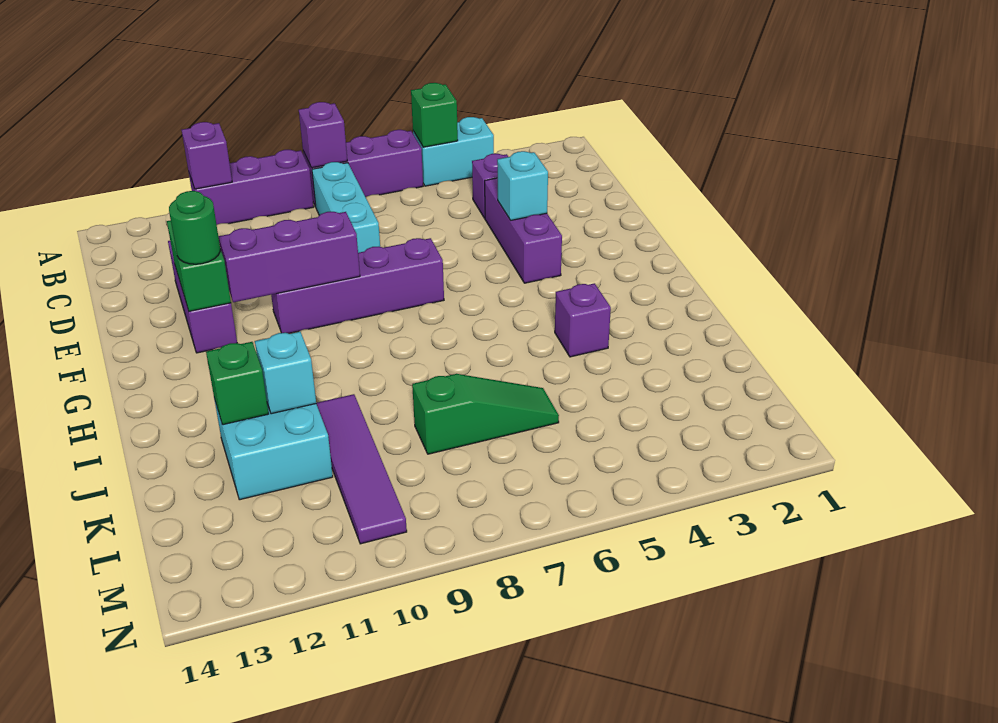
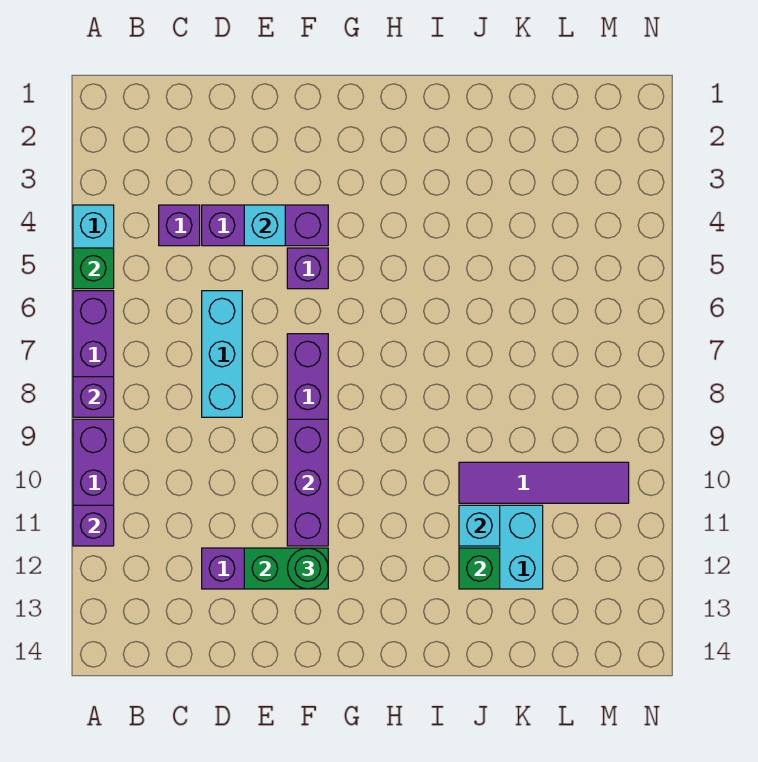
cyan 1x3 brick [312,162,380,253] -> cyan 1x3 brick turned to [202,291,242,417]
purple 1x1 brick [555,283,611,357] -> purple 1x1 brick moved to [287,248,328,289]
green 1x3 slope [412,374,559,454] -> none

